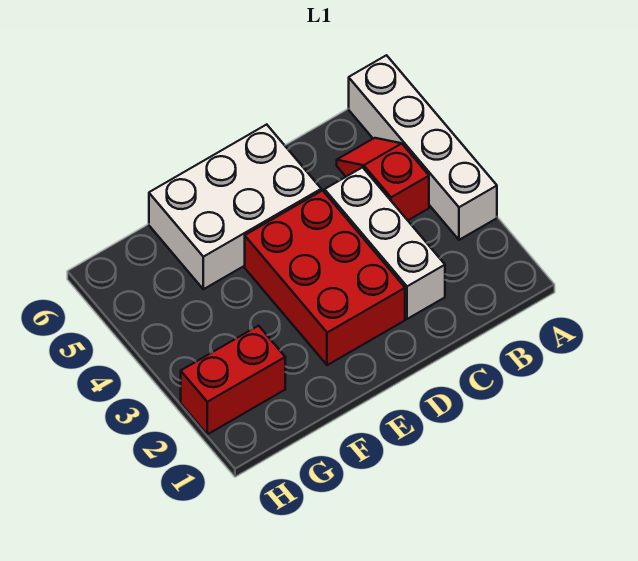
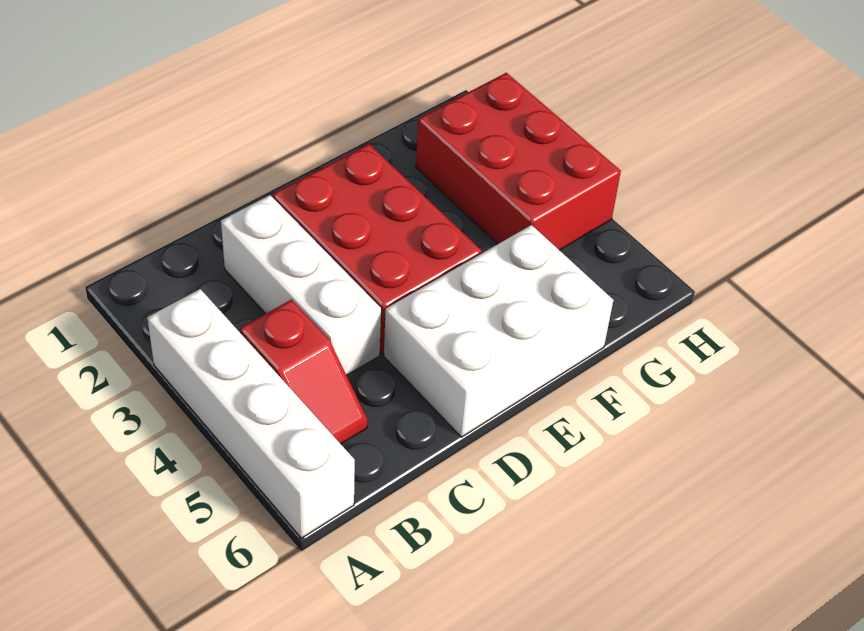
red 1x2 brick [181,326,285,434] -> red 2x3 brick [416,73,621,250]

